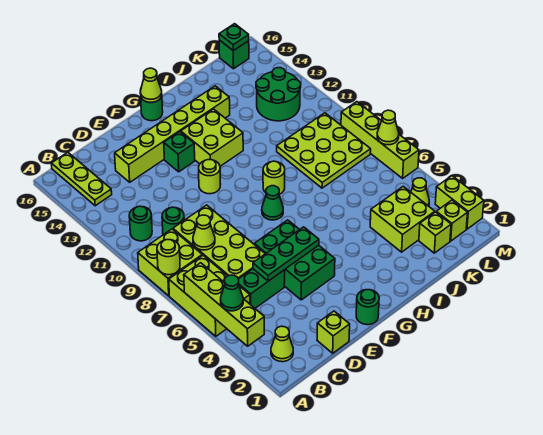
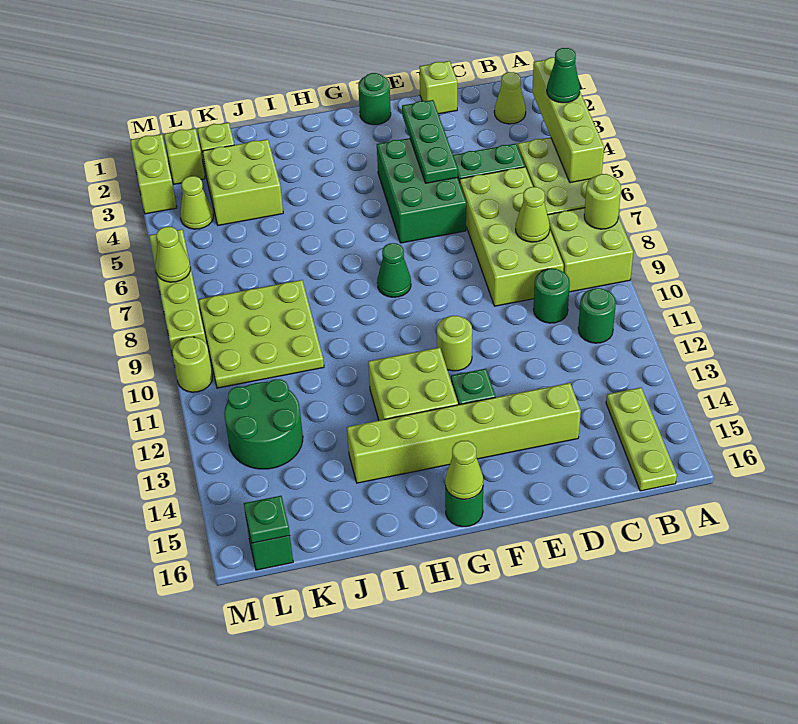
green 1x3 plate [253,227,319,281] -> green 1x3 plate turned to [402,100,458,183]
lime 1x1 round brick [263,161,285,194] -> lime 1x1 round brick moved to [172,337,212,392]

